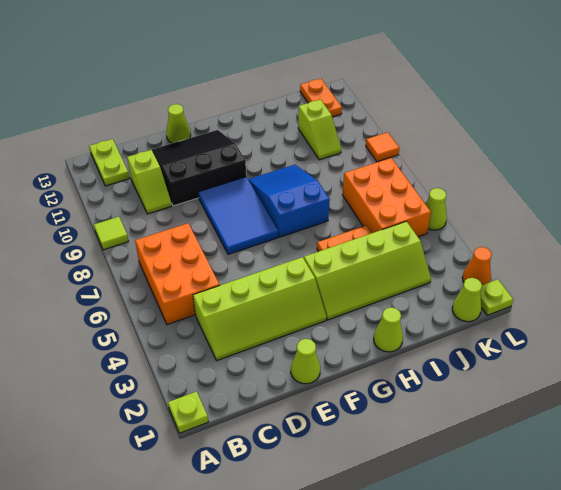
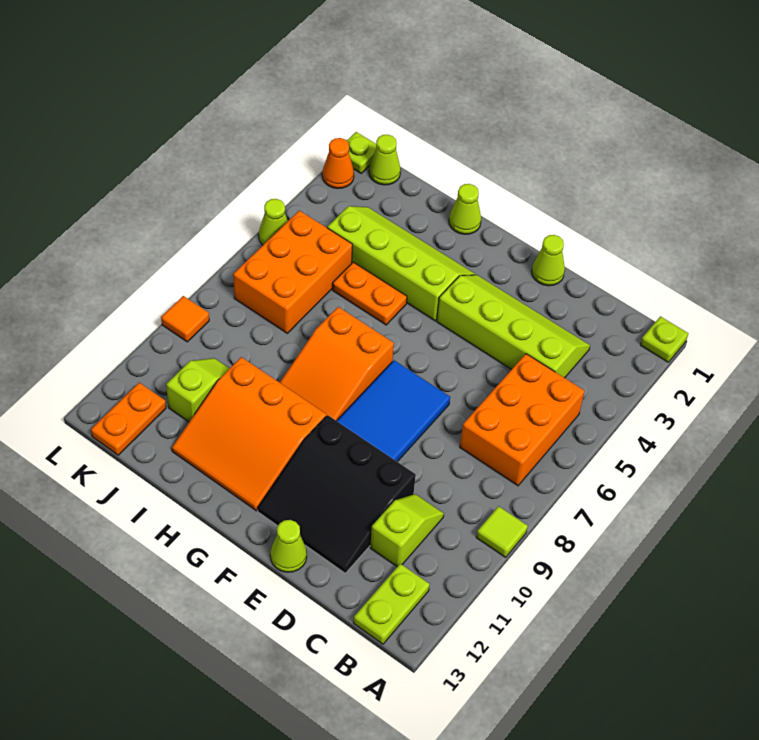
blue 2x3 slope [248,165,330,237] -> orange 2x3 slope [280,307,394,421]
none -> orange 3x3 slope [172,357,326,511]

